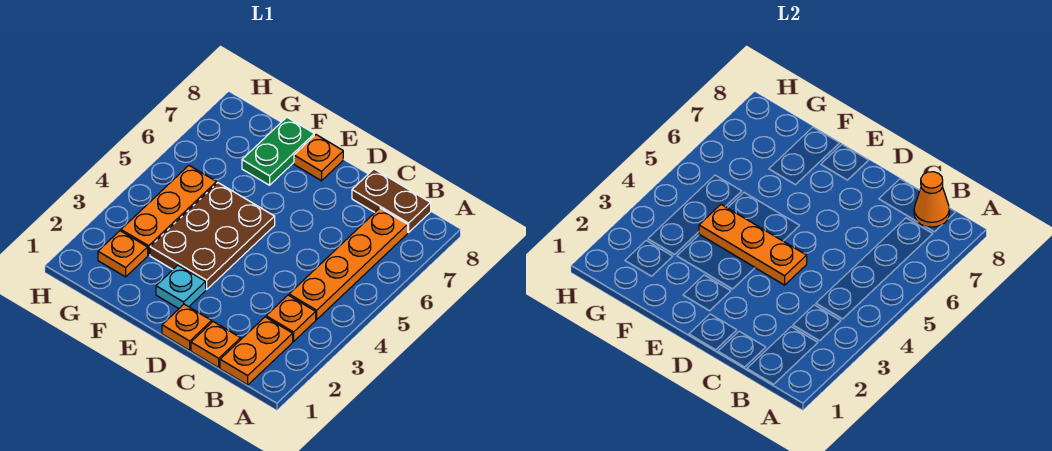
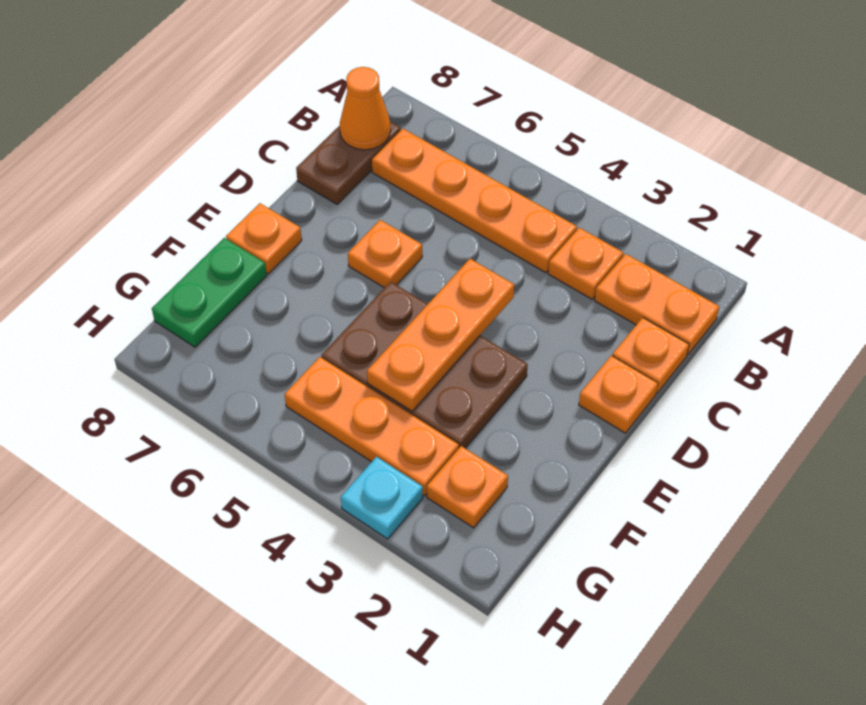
none -> orange 1x1 plate [348,220,422,288]
cyan 1x1 plate [156,265,206,309] -> cyan 1x1 plate moved to [341,457,423,539]
green 1x2 plate [242,117,314,185] -> green 1x2 plate turned to [152,238,267,347]

